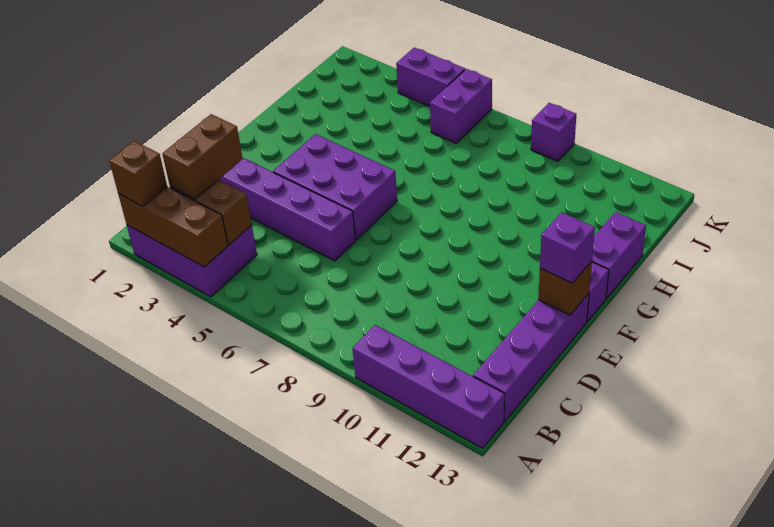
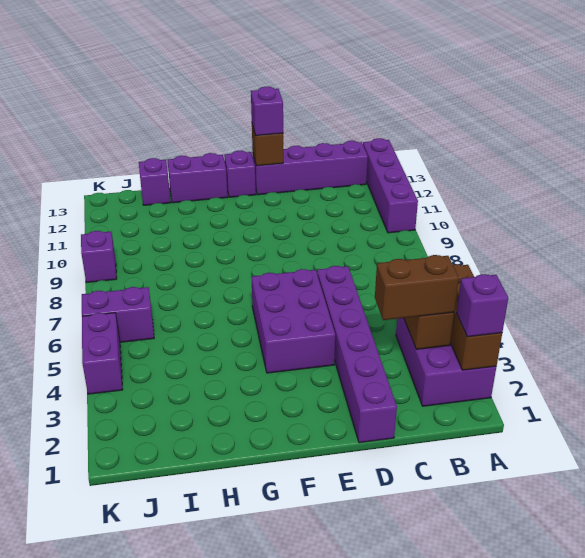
brown 1x1 brick [109,141,167,206] -> purple 1x1 brick [457,274,508,337]
none -> purple 1x1 brick [139,158,171,205]

